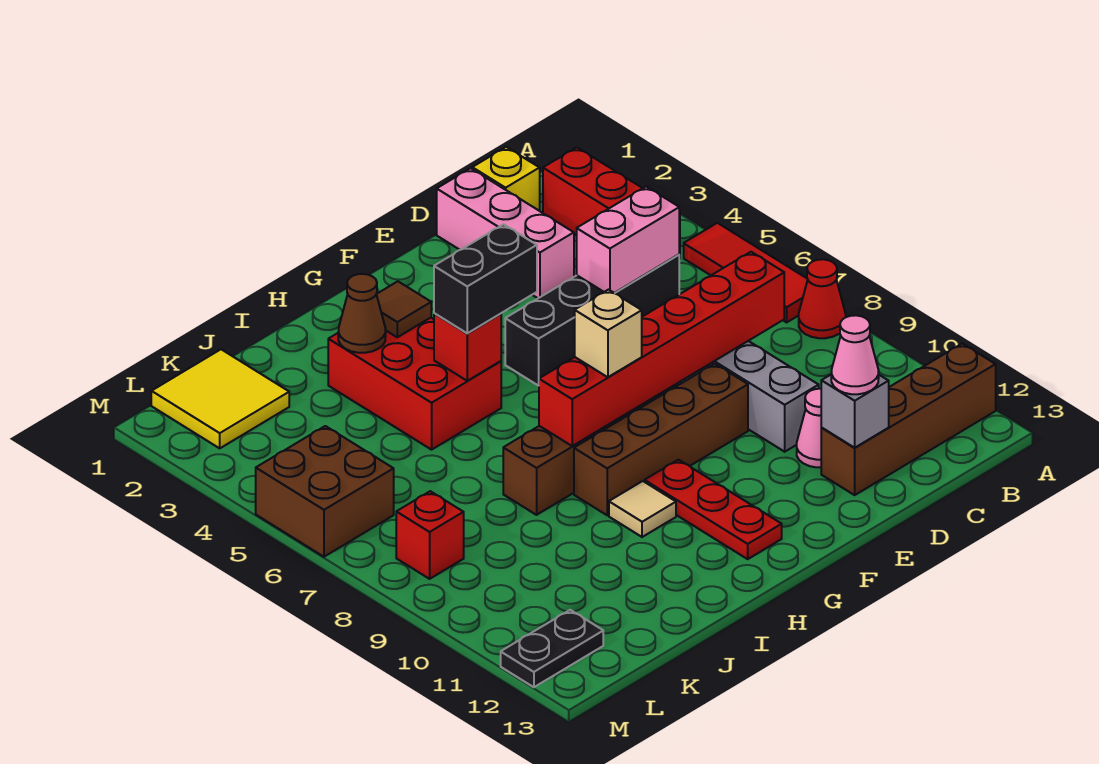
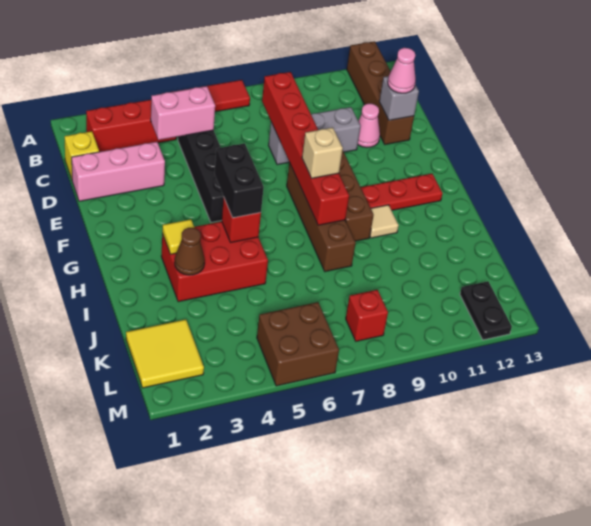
red 1x1 cone [799,259,846,338] -> none
pink 1x2 brick [577,187,679,293] -> pink 1x2 brick turned to [151,86,215,140]
brown 1x1 tile [376,281,431,337] -> yellow 1x1 tile [162,219,194,254]

